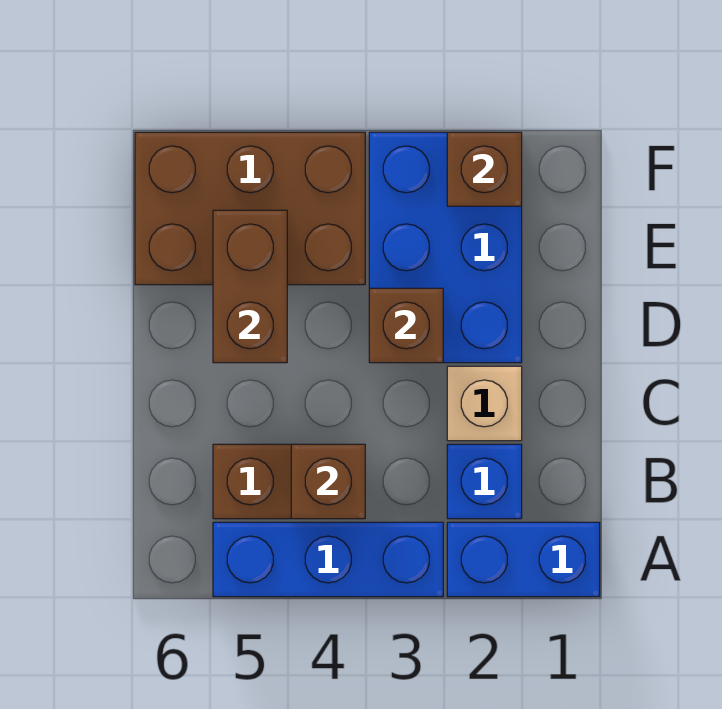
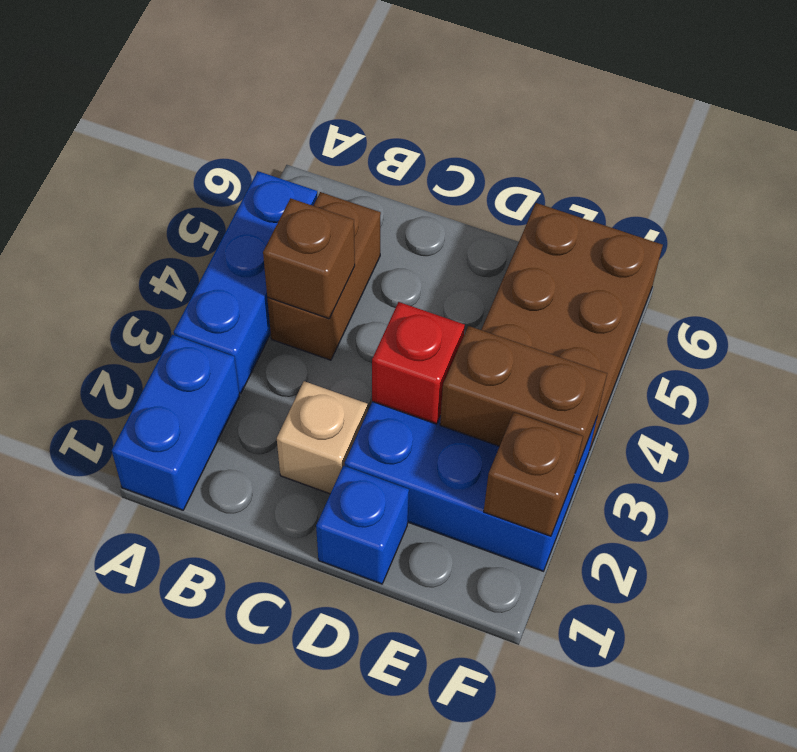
blue 1x1 brick [447,444,522,519] -> blue 1x1 brick moved to [316,466,409,584]
brown 1x1 brick [369,288,443,363] -> red 1x1 brick [372,302,465,424]
brown 1x2 brick [213,210,287,363] -> brown 1x2 brick moved to [440,326,607,472]

